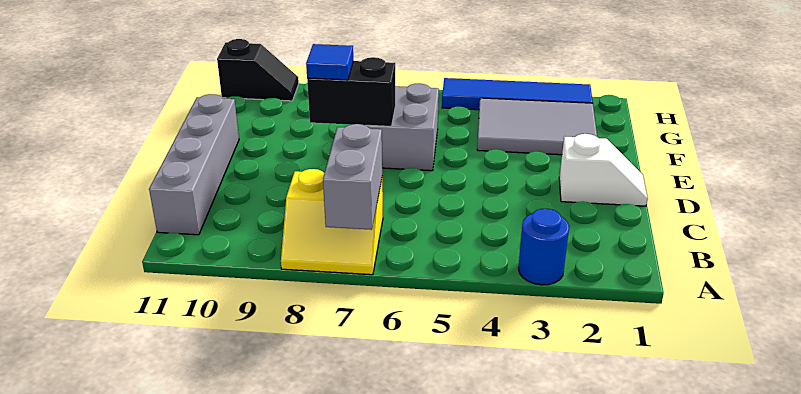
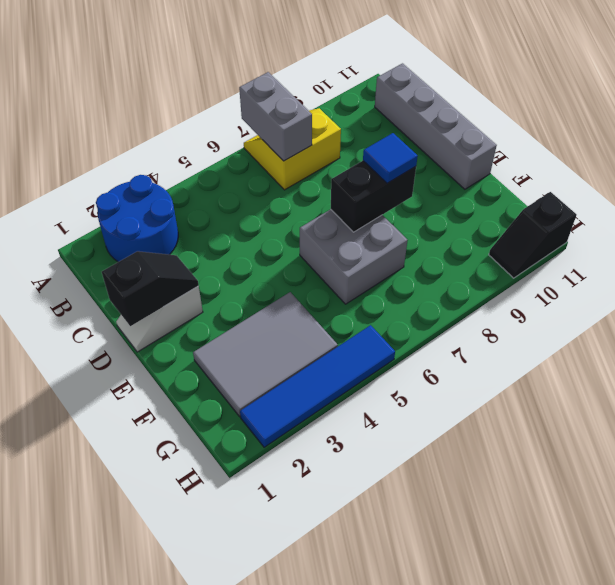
blue 1x1 round brick [518,209,569,285] -> blue 2x2 round brick [96,175,178,262]
none -> black 1x2 slope [102,251,199,326]

